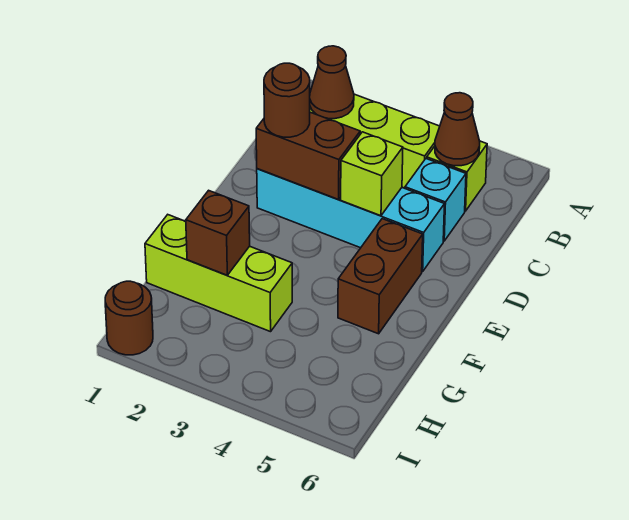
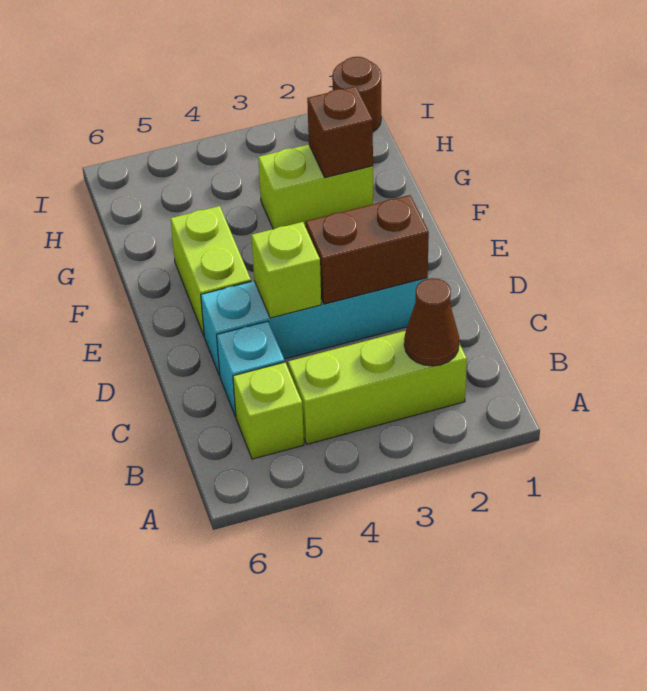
brown 1x1 cone [435,93,480,166] -> none
brown 1x1 round brick [264,63,310,137] -> none
brown 1x2 brick [338,219,423,334] -> lime 1x2 brick [170,206,251,335]
lime 1x3 brick [145,215,292,332] -> lime 1x2 brick [258,145,373,229]

